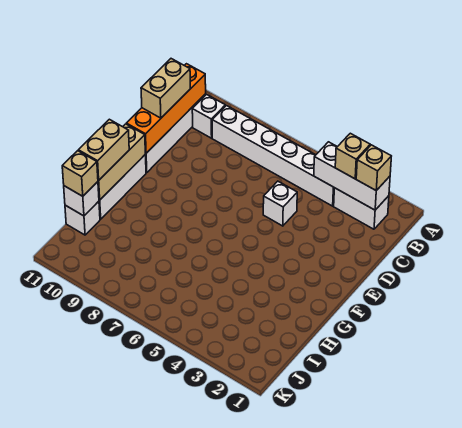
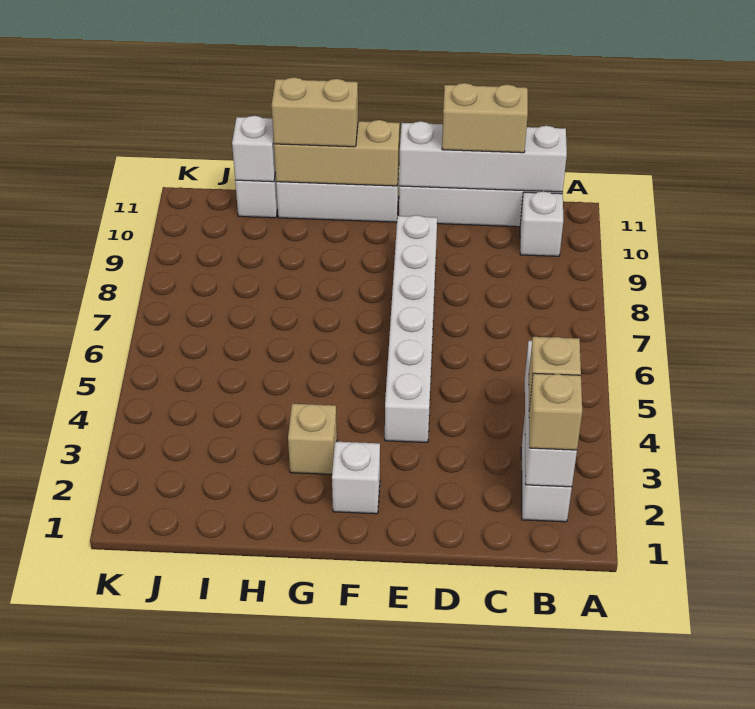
white 1x6 brick [212,106,334,206] -> white 1x6 brick moved to [385,215,437,442]
orange 1x4 brick [126,64,206,153] -> white 1x4 brick [399,121,567,192]
white 1x1 brick [263,181,297,226] -> white 1x1 brick moved to [332,442,380,514]
tan 1x1 brick [62,151,98,196] -> tan 1x1 brick moved to [288,404,337,474]

